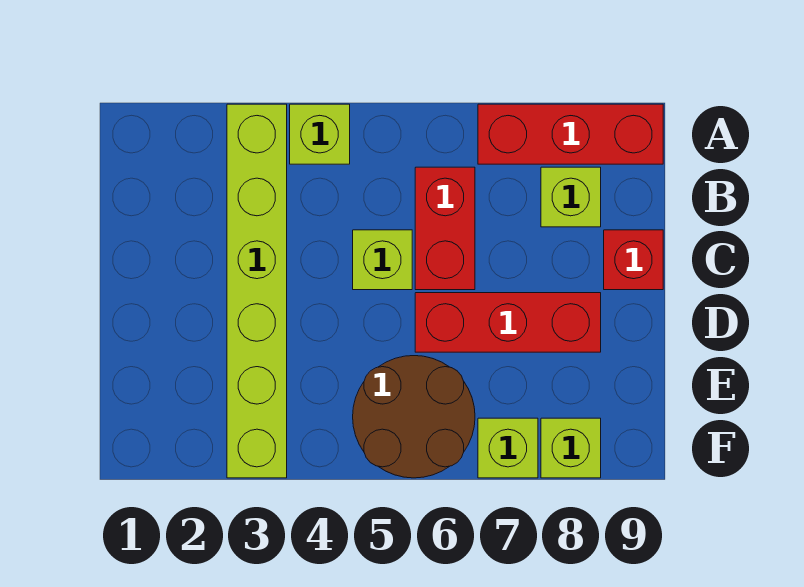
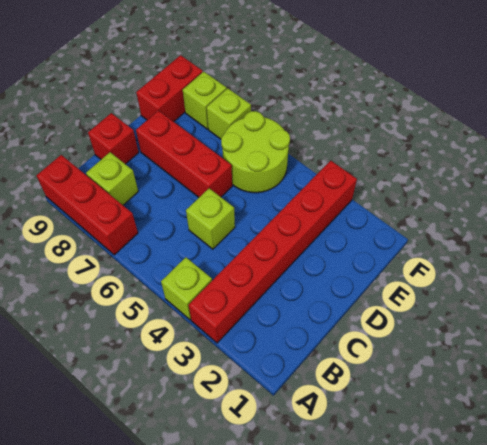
lime 1x6 brick [227,104,287,478] -> red 1x6 brick [189,161,357,343]
red 1x2 brick [415,167,475,290] -> red 1x2 brick moved to [136,55,203,122]
brown 2x2 round brick [353,356,475,478] -> lime 2x2 round brick [221,111,290,193]

